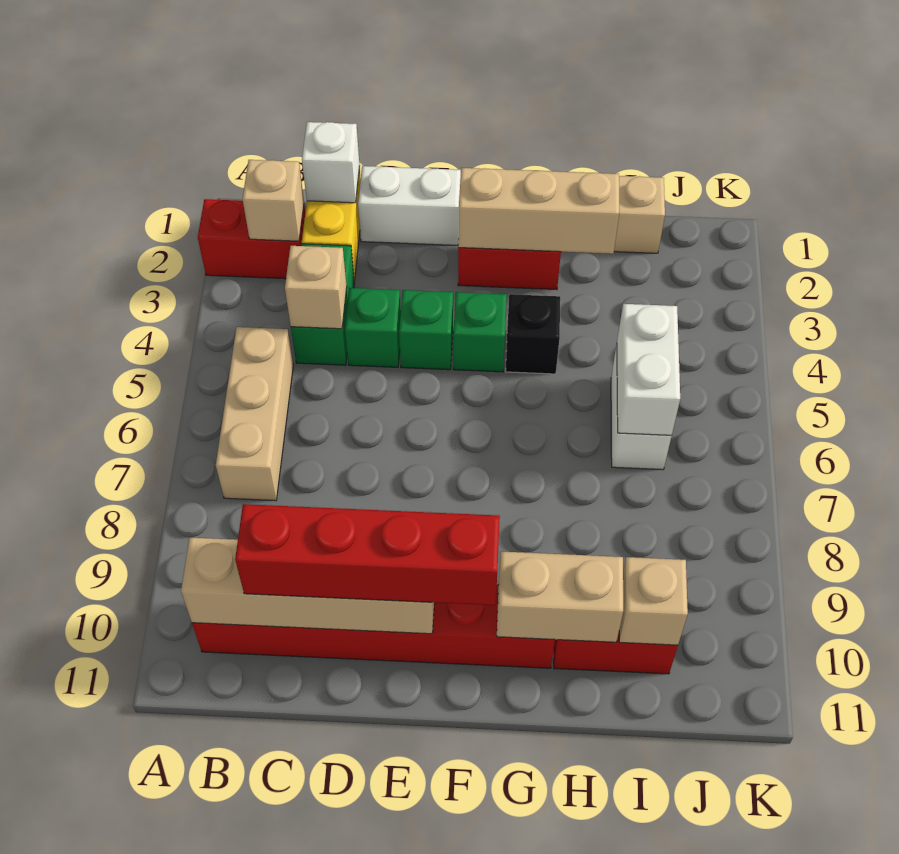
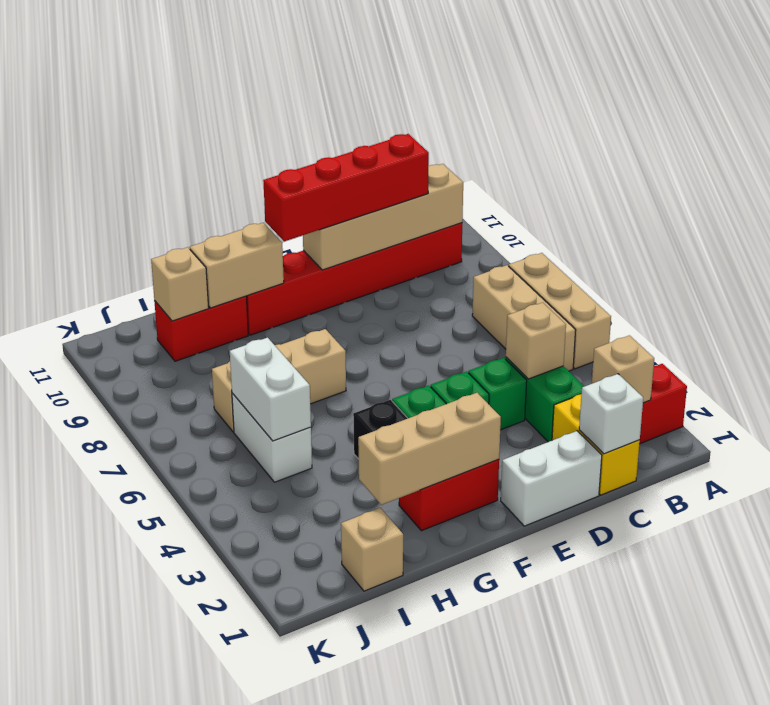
none -> tan 1x3 brick [509,253,611,369]
none -> tan 1x3 brick [212,329,346,432]

